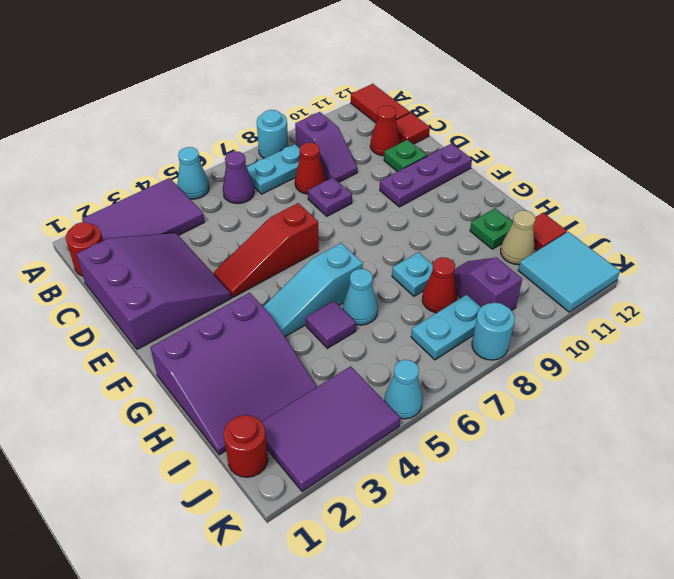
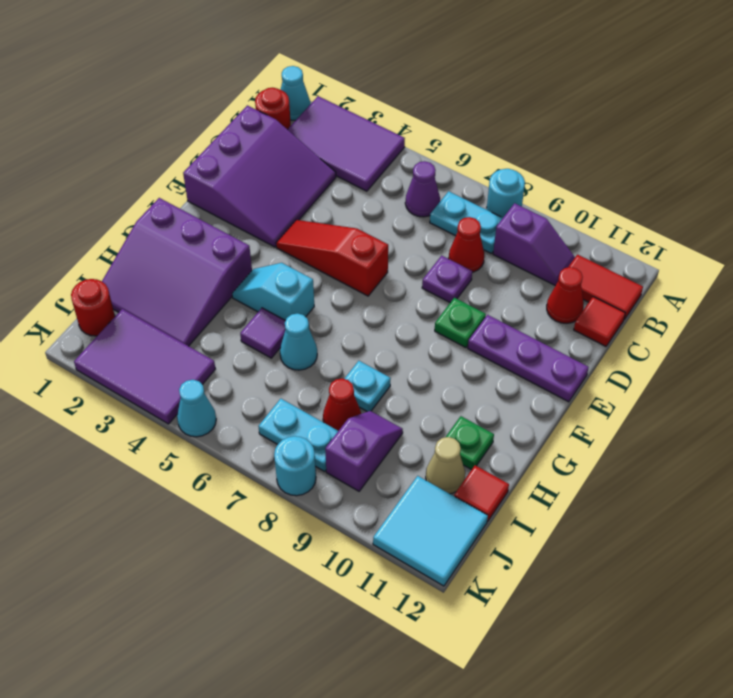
cyan 1x1 cone [178,147,209,199] -> cyan 1x1 cone moved to [281,66,310,120]
red 1x2 tile [351,84,410,123] -> red 1x2 tile turned to [569,255,643,320]
purple 1x2 slope [295,112,357,182] -> purple 1x2 slope turned to [493,203,575,286]
green 1x1 plate [384,140,427,172] -> green 1x1 plate moved to [435,298,486,348]
cyan 1x3 slope [263,243,363,337] -> cyan 1x2 slope [232,263,314,320]

